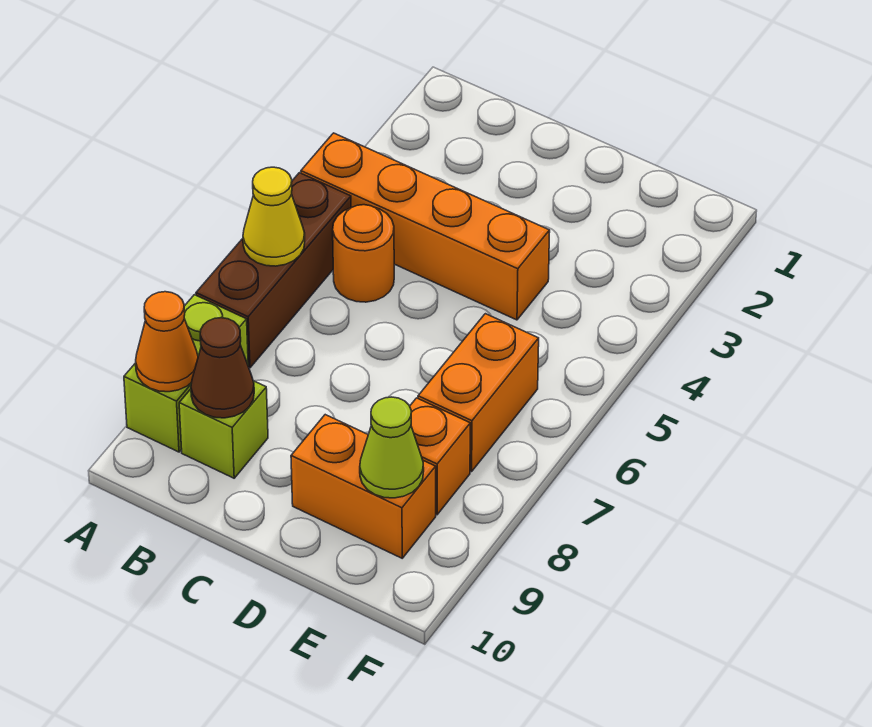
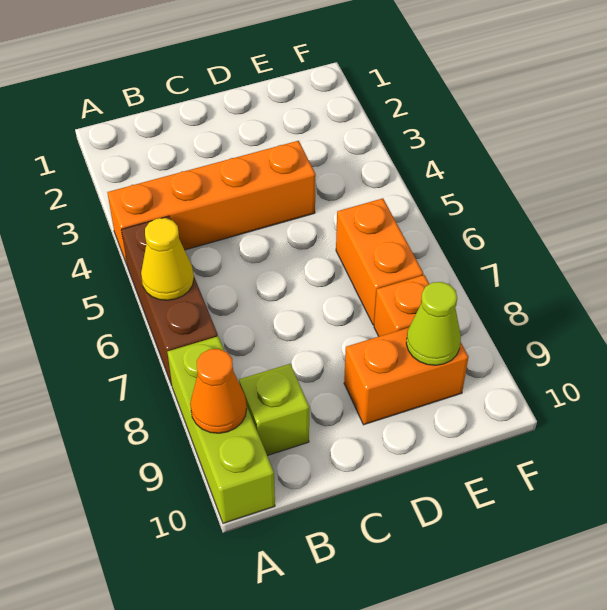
lime 1x2 brick [124,295,248,452] -> lime 1x3 brick [167,336,275,523]
orange 1x1 round brick [333,205,394,302] -> none
brown 1x1 cone [191,318,254,418] -> none

